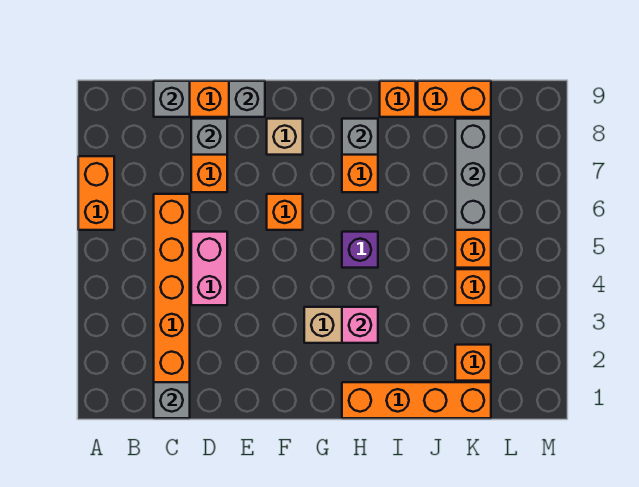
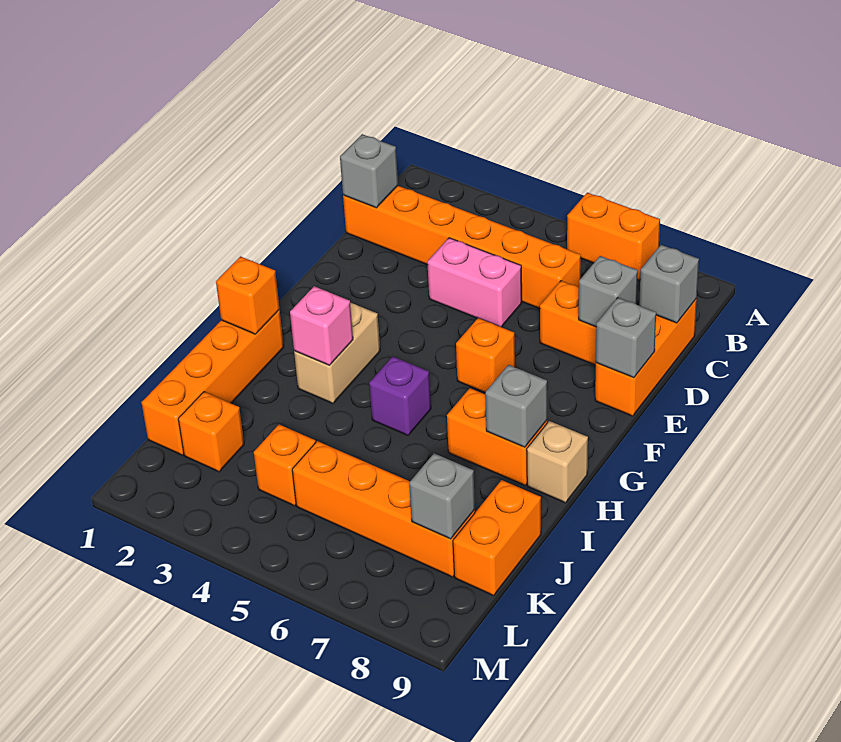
tan 1x1 brick [267,119,303,155] -> tan 1x1 brick moved to [527,421,588,503]
orange 1x1 brick [380,81,416,117] -> orange 1x1 brick moved to [216,256,279,334]
grey 1x3 brick [455,119,491,230] -> grey 1x1 brick [409,453,475,539]

